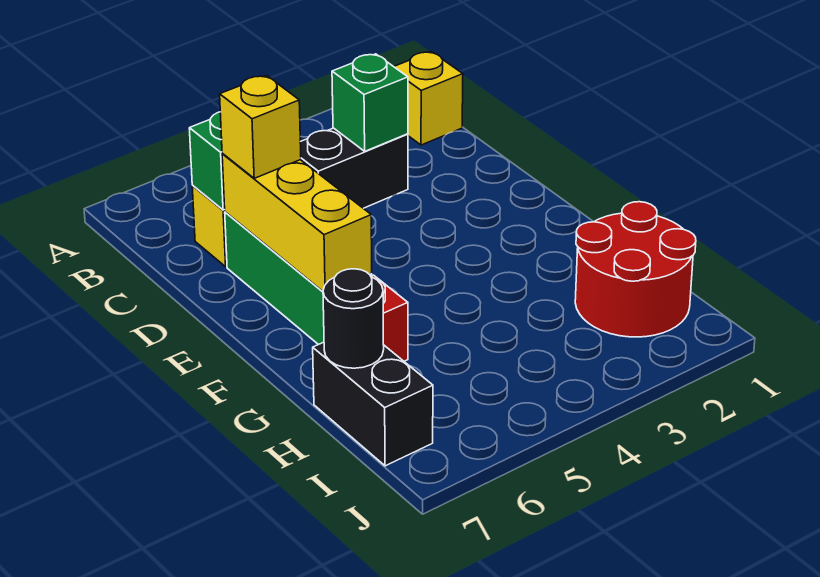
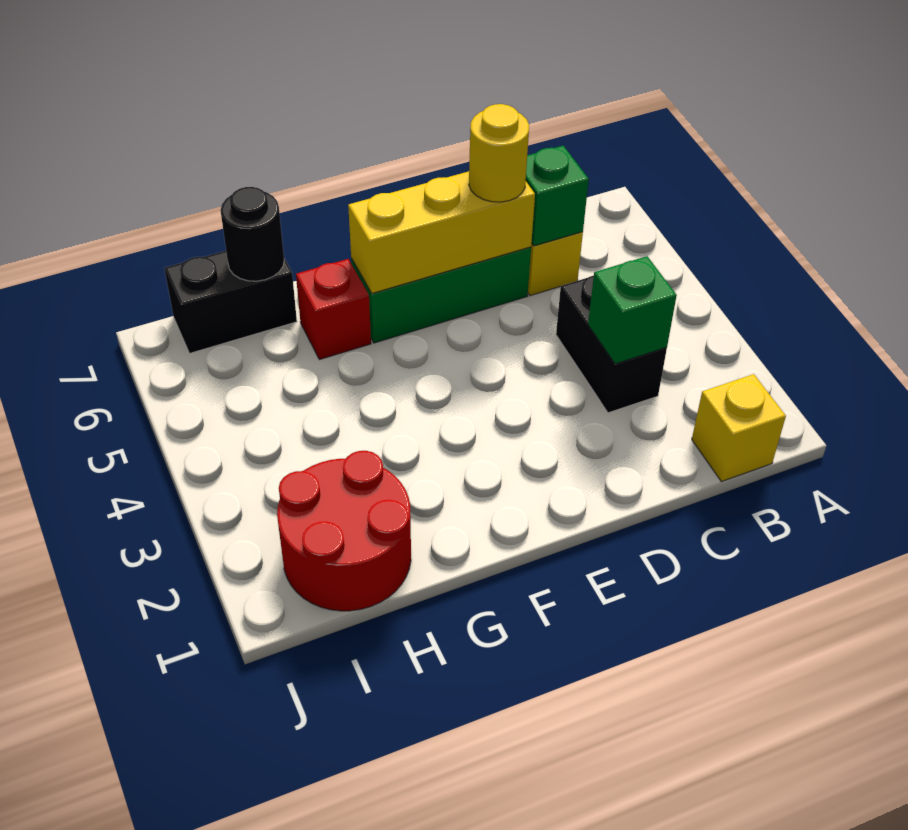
yellow 1x1 brick [220,75,301,178] -> yellow 1x1 round brick [469,104,529,202]

